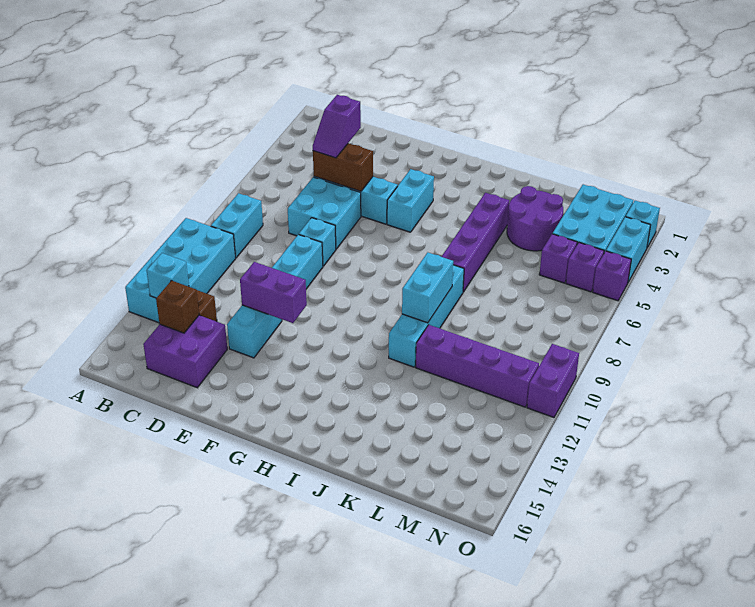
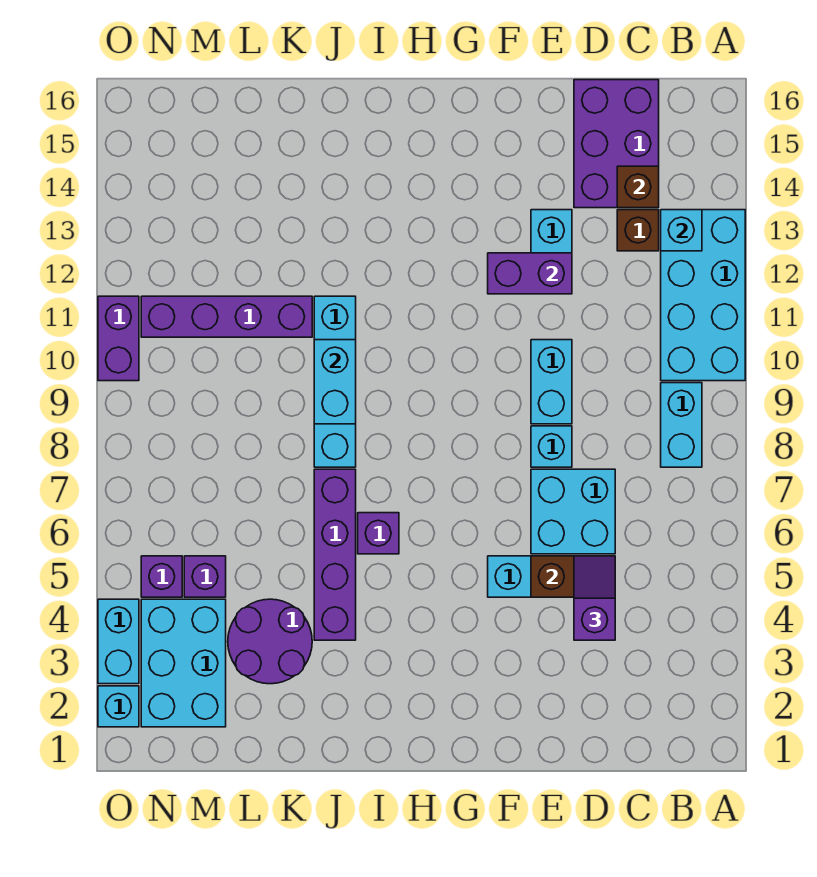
purple 2x2 brick [143,315,227,388] -> purple 2x3 brick [574,80,659,208]
cyan 1x2 brick [387,169,434,232] -> none
purple 1x1 brick [593,251,631,301] -> purple 1x1 brick moved to [358,513,399,554]

